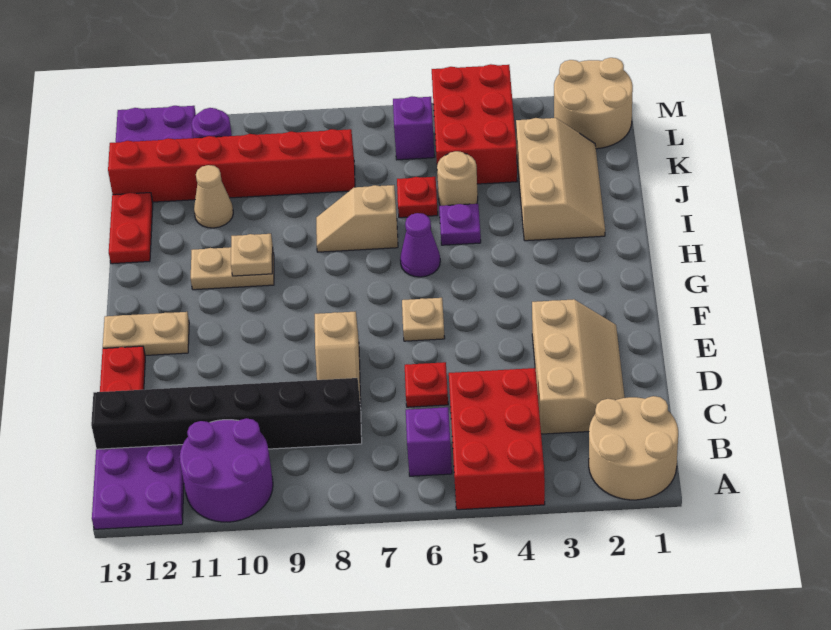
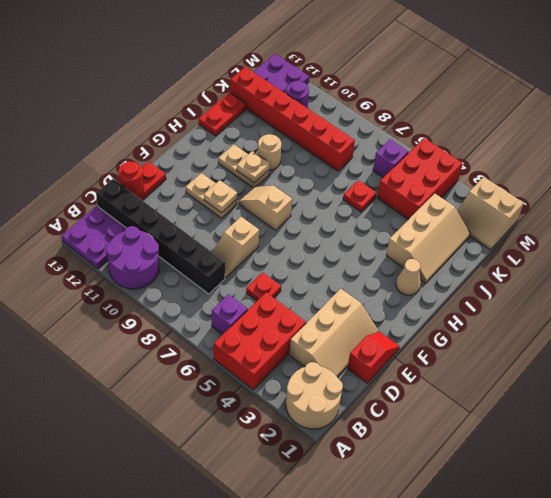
none -> red 1x2 slope [347,332,400,383]
none -> red 1x1 round brick [118,162,144,197]
tan 1x1 plate [402,298,445,341] -> tan 1x1 plate moved to [204,180,238,213]
tan 1x2 plate [103,312,189,356] -> tan 1x2 plate moved to [186,173,237,218]
purple 1x1 cone [400,213,440,277] -> none
purple 1x1 plate [439,204,481,245] -> none
tan 1x2 slope [316,185,398,252] -> tan 1x2 slope moved to [239,186,292,230]
tan 1x1 round brick [437,151,478,206] -> tan 1x1 round brick moved to [258,134,281,170]
tan 1x1 cone [194,165,233,228] -> tan 1x1 cone moved to [396,259,421,295]
tan 2x2 round brick [554,58,633,149] -> tan 2x2 slope [457,177,524,250]

